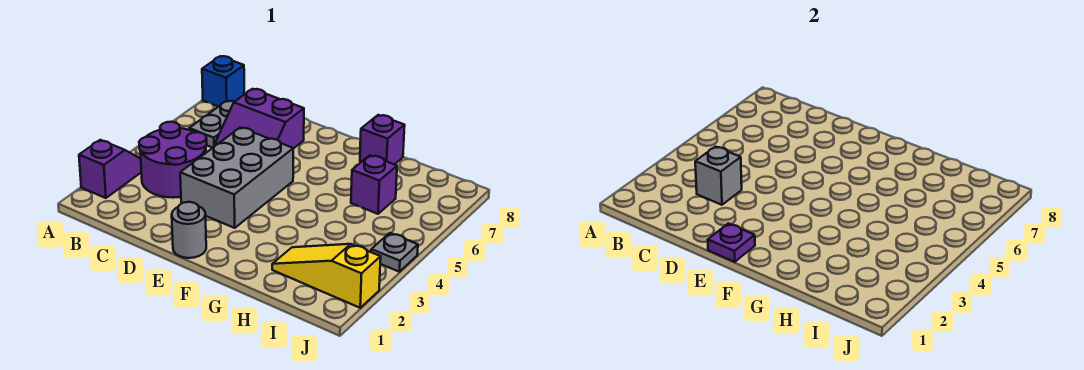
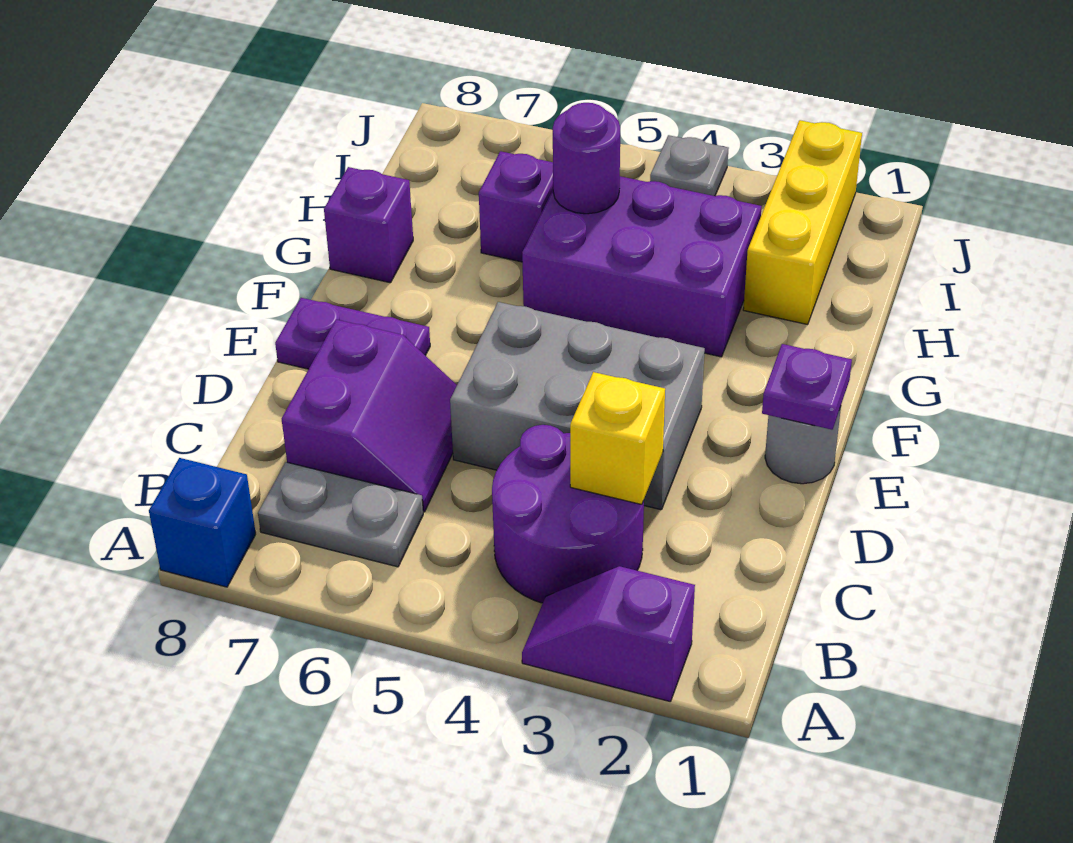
grey 1x1 brick [695,147,742,205] -> yellow 1x1 brick [570,372,665,505]
none -> purple 1x2 plate [275,298,430,369]
none -> purple 2x3 brick [522,176,762,357]
yellow 1x3 slope [272,244,381,308] -> yellow 1x3 brick [743,120,862,325]
none -> purple 1x1 round brick [553,103,620,214]

